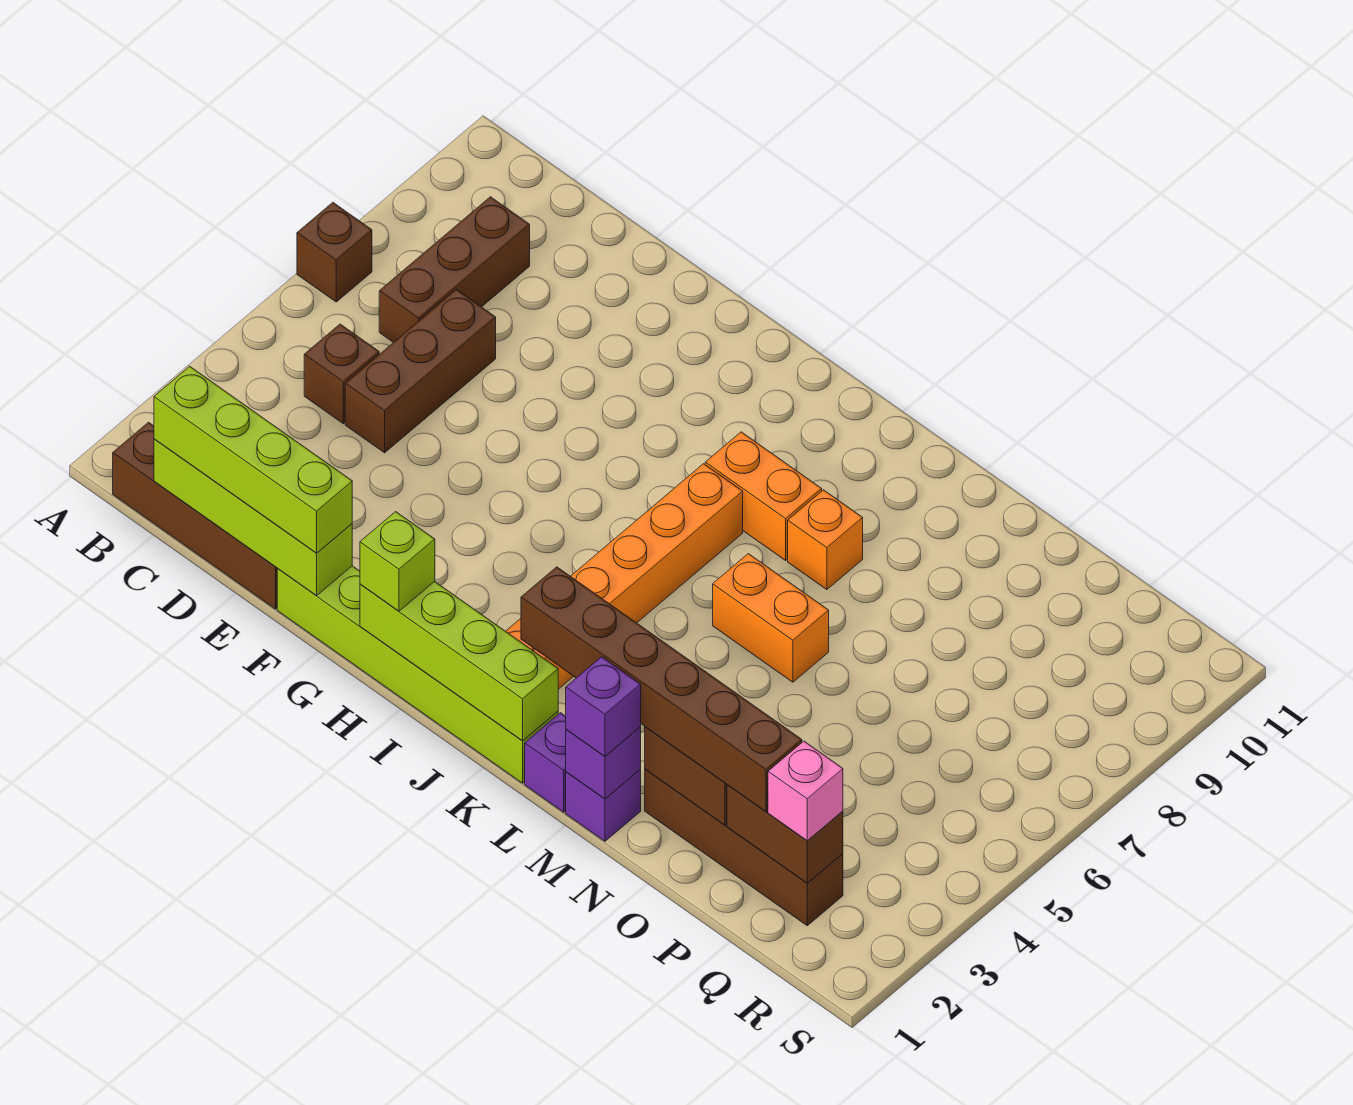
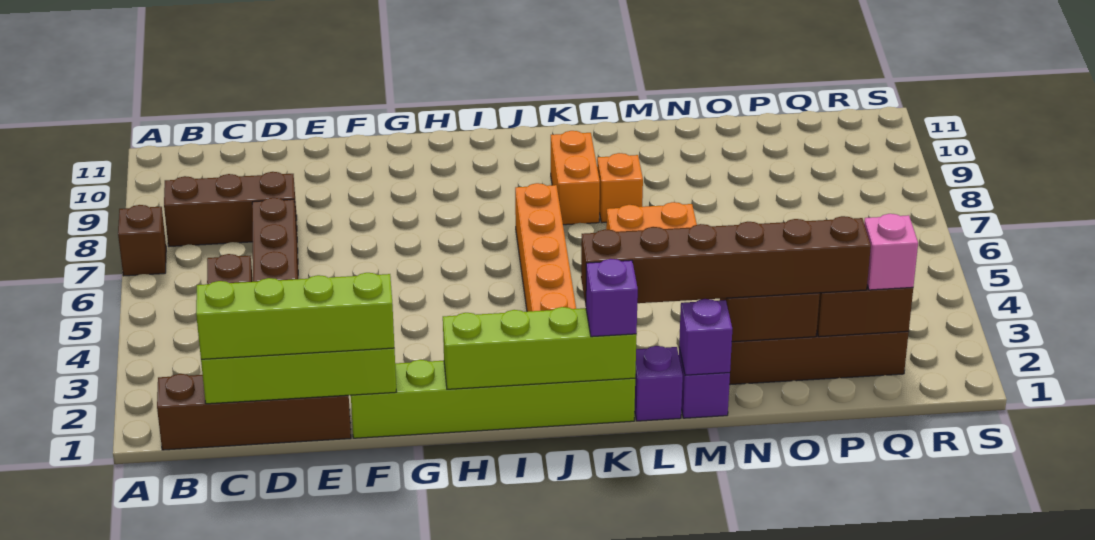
brown 1x3 brick [379,197,530,343] -> brown 1x3 brick turned to [164,172,297,247]
lime 1x1 brick [360,512,435,611] -> none
orange 1x2 brick [705,432,822,560] -> orange 1x2 brick turned to [551,131,600,225]
purple 1x1 brick [566,657,641,756] -> purple 1x1 brick moved to [586,259,638,337]

